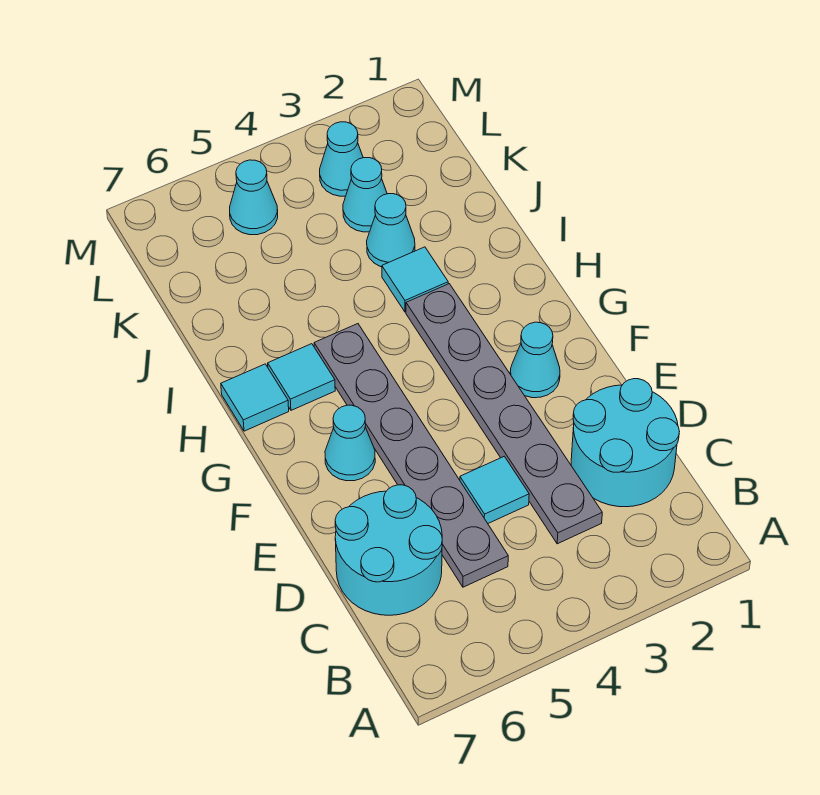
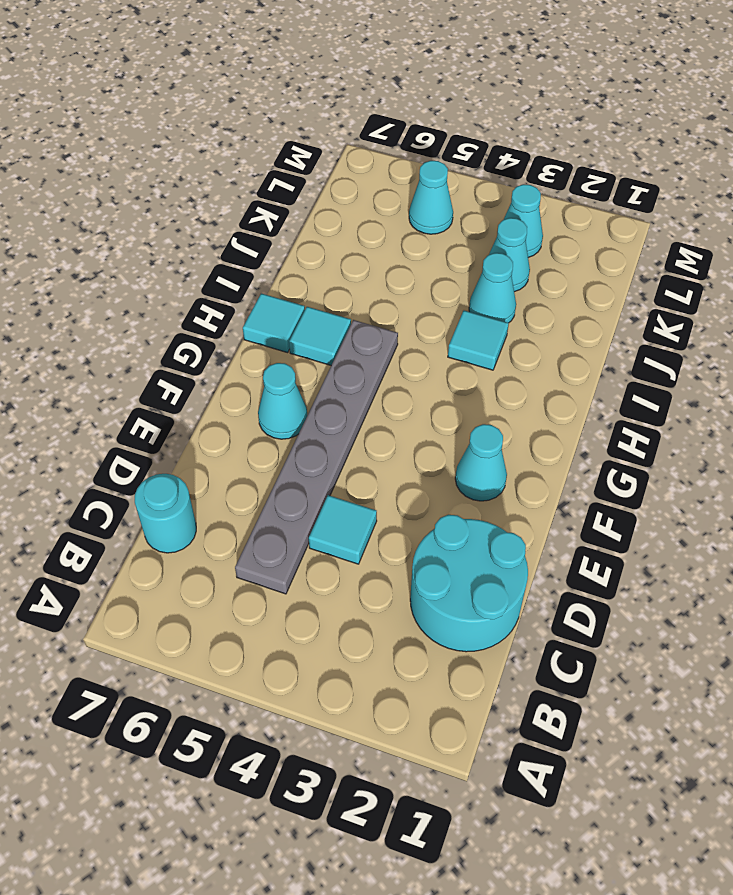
grey 1x6 plate [406,284,602,544] -> none
cyan 2x2 round brick [335,485,442,615] -> cyan 1x1 round brick [135,474,196,553]

